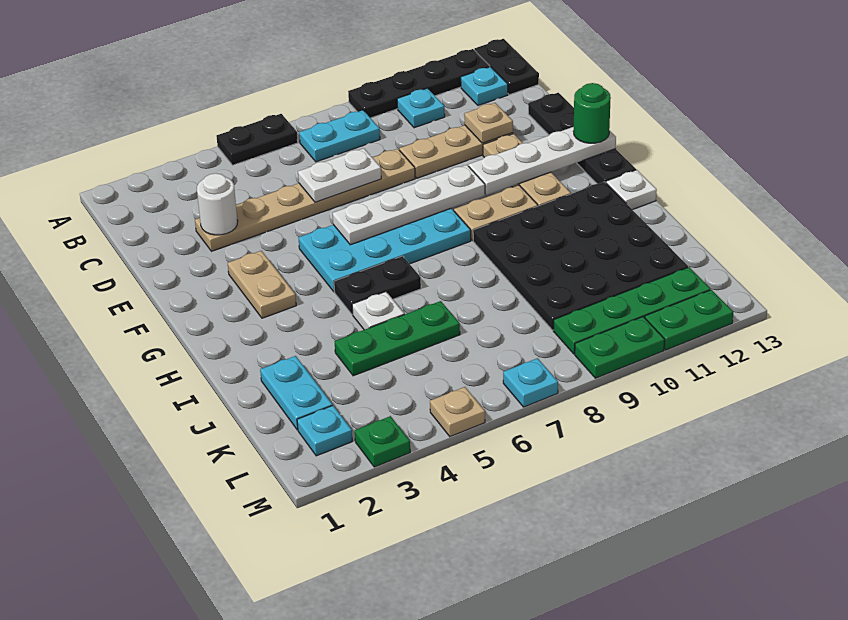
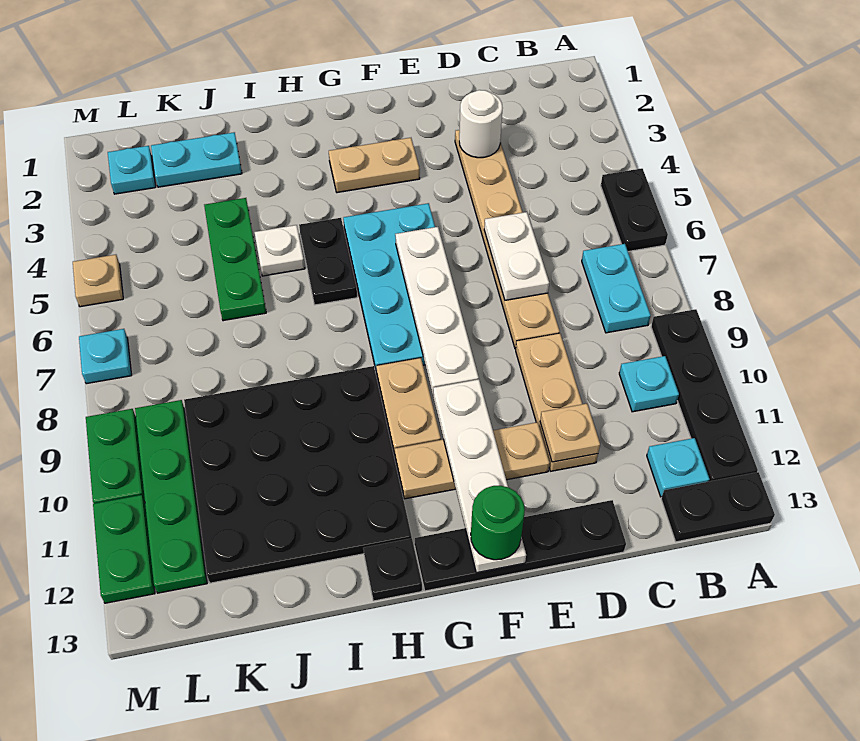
white 1x1 plate [606,170,657,210] -> black 1x1 plate [363,538,422,601]
green 1x1 plate [355,416,410,467] -> none

